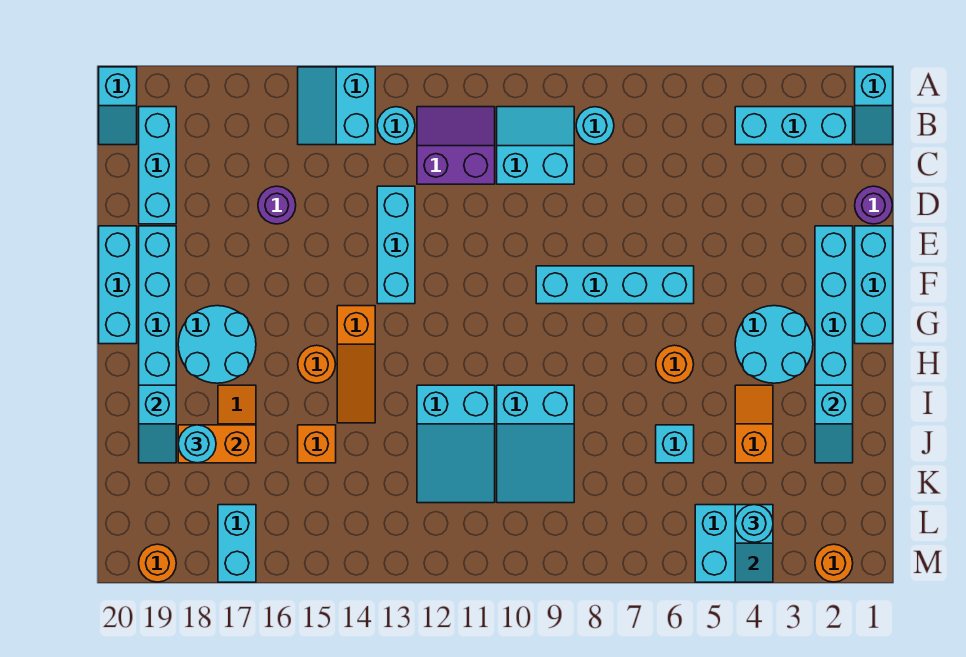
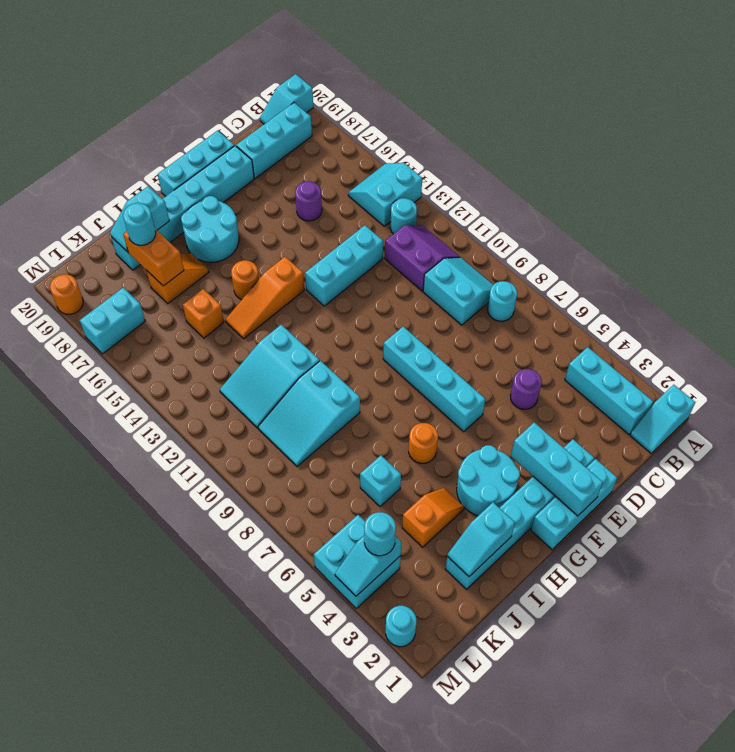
purple 1x1 round brick [855,186,892,224] -> purple 1x1 round brick moved to [510,369,542,409]
none -> cyan 1x3 brick [511,422,603,516]
orange 1x1 round brick [815,544,853,582] -> cyan 1x1 round brick [386,606,416,647]

